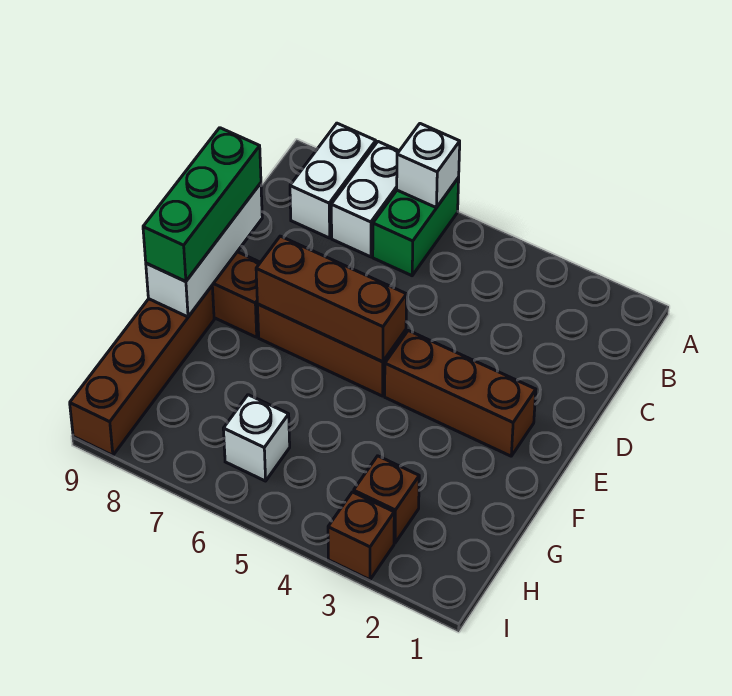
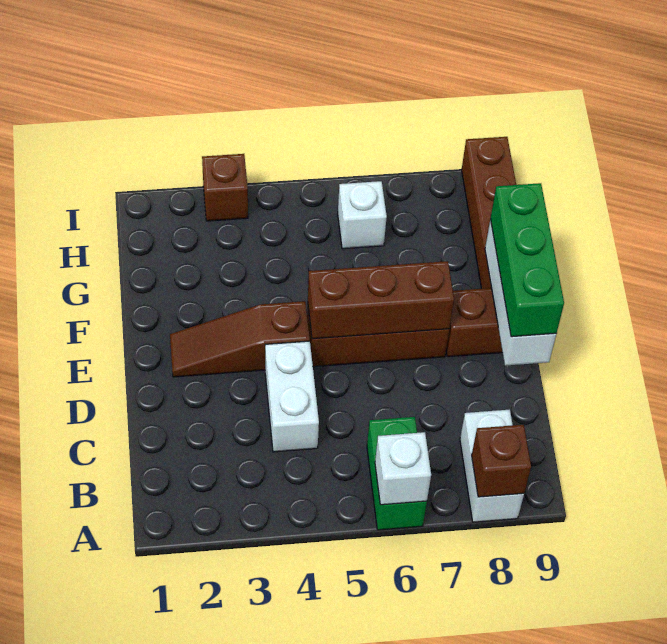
white 1x2 brick [331,142,399,257] -> white 1x2 brick moved to [265,341,319,452]
brown 1x3 brick [385,331,536,456] -> brown 1x3 slope [170,301,310,377]
brown 1x1 brick [354,456,419,543] -> brown 1x1 brick moved to [472,425,531,497]

